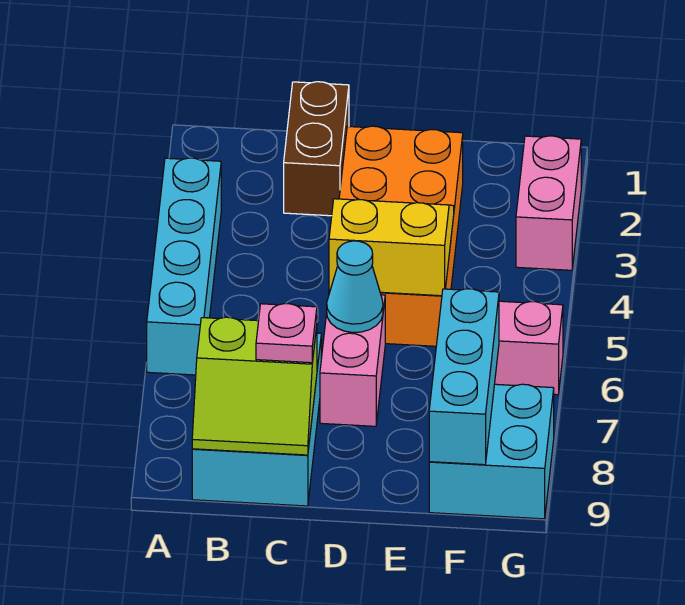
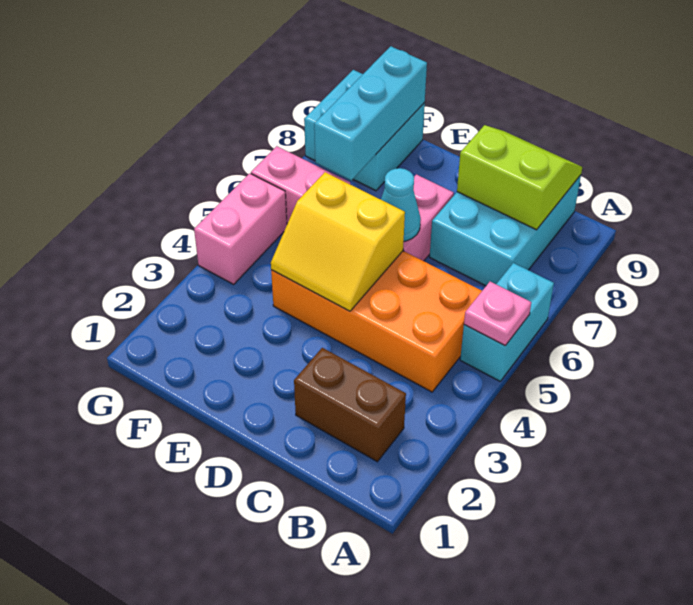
cyan 1x4 brick [147,158,221,375] -> cyan 1x2 brick [460,263,554,381]
brown 1x2 brick [284,82,349,216] -> brown 1x2 brick turned to [294,348,406,462]
pink 1x1 plate [256,304,317,363] -> pink 1x1 plate moved to [464,282,531,346]
orange 2x4 brick [329,126,463,346] -> orange 2x4 brick turned to [271,251,482,392]
pink 1x2 brick [516,136,581,270] -> pink 1x2 brick moved to [194,173,287,284]

